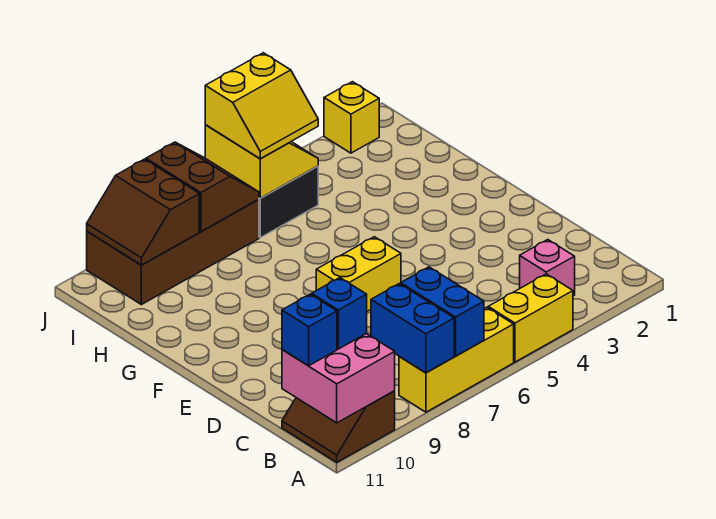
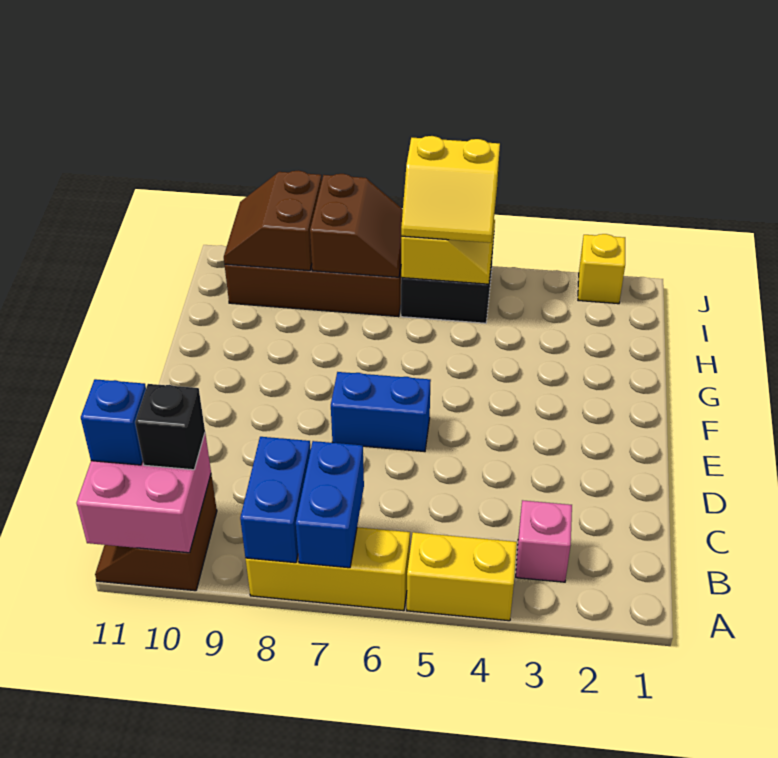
blue 1x1 brick [312,278,367,349] -> black 1x1 brick [135,384,205,470]
yellow 1x2 brick [316,237,401,311] -> blue 1x2 brick [331,372,431,452]

